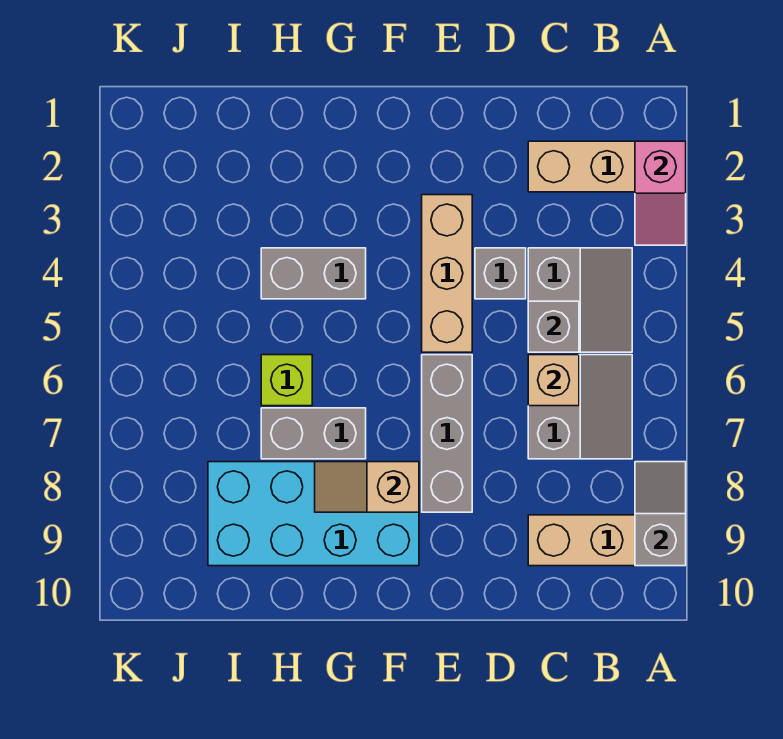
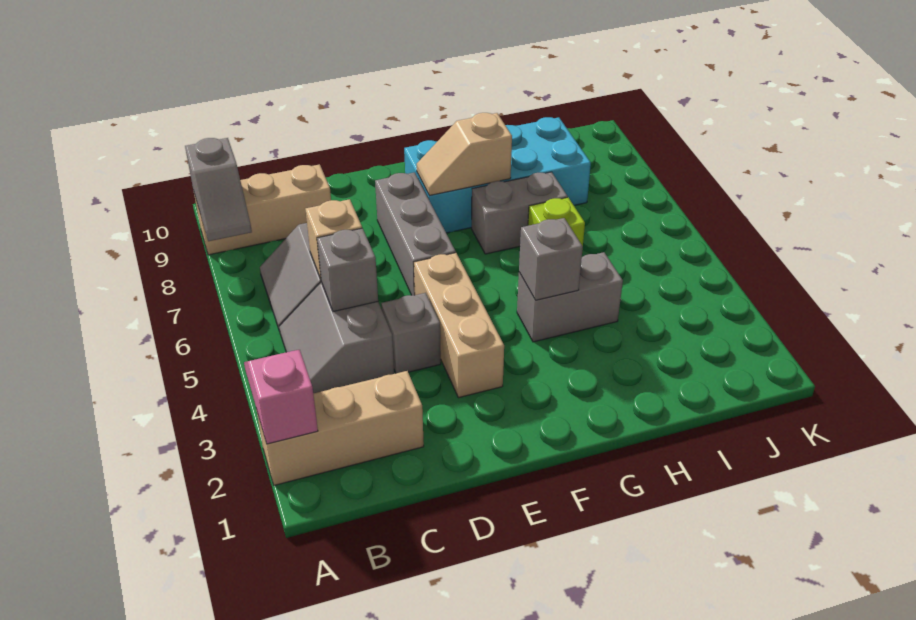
tan 1x2 slope [315,462,419,512] -> tan 1x2 slope turned to [417,113,512,195]
none -> grey 1x1 brick [519,218,583,300]

